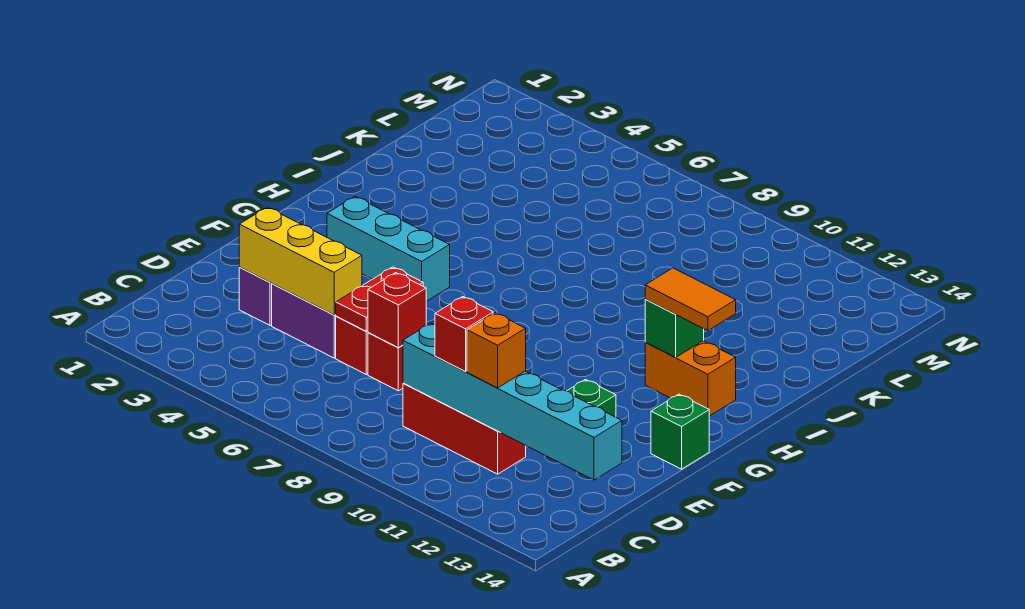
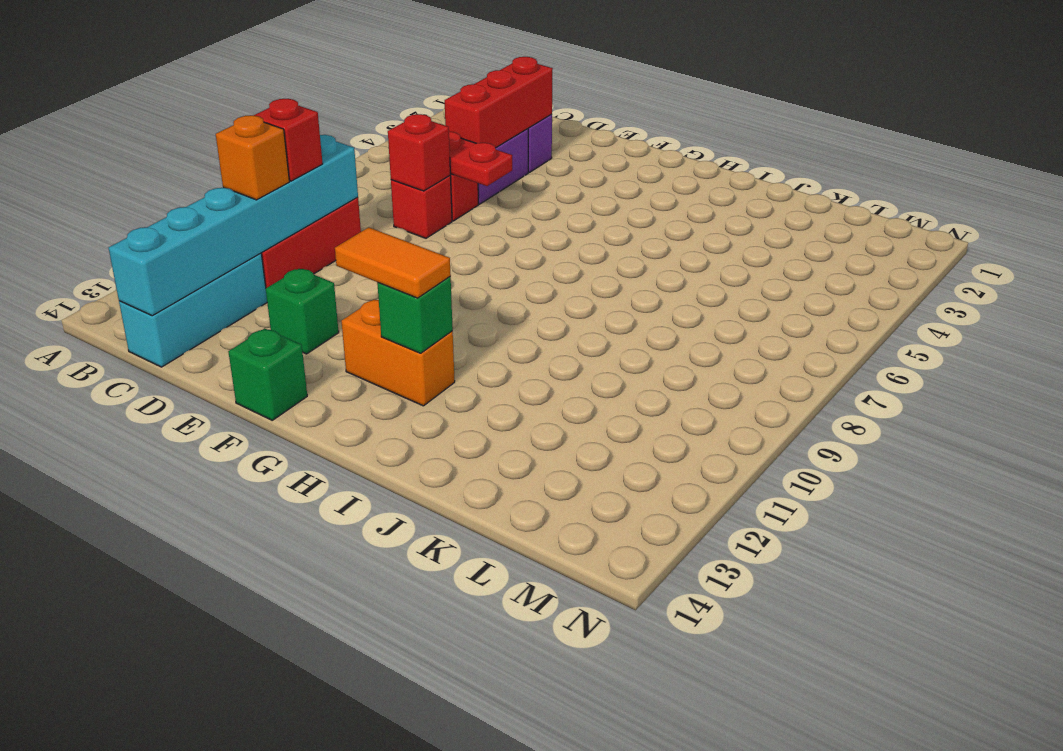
yellow 1x3 brick [239,207,362,315] -> red 1x3 brick [445,57,553,148]
cyan 1x3 brick [327,196,450,301] -> cyan 1x3 brick moved to [119,253,267,367]
orange 1x2 brick [645,341,736,416] -> orange 1x2 brick turned to [341,299,455,406]
orange 1x2 tile [645,268,736,331] -> orange 1x2 tile turned to [335,227,451,298]

